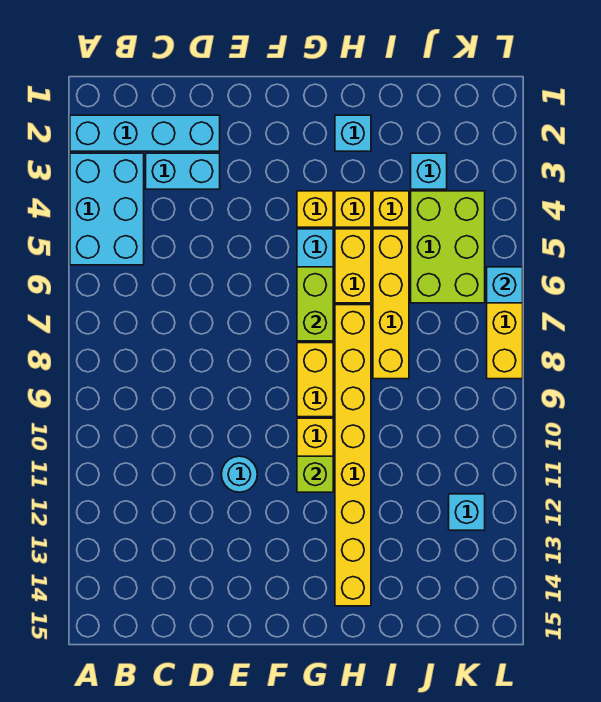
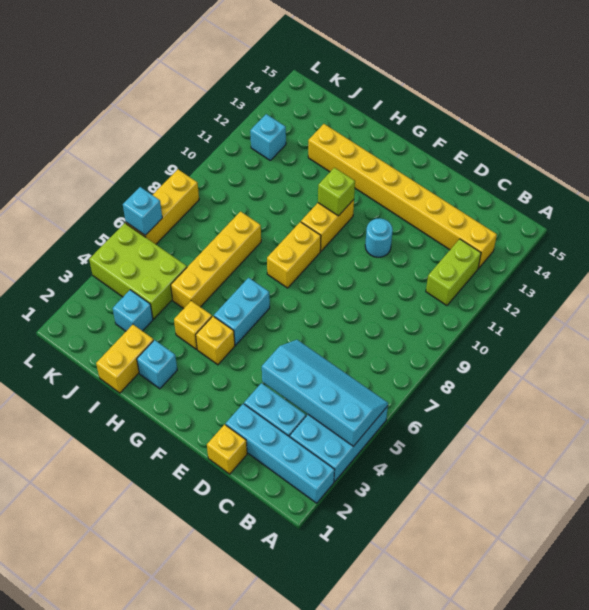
none -> cyan 2x4 slope [262,340,388,446]
lime 1x2 brick [297,267,333,341] -> lime 1x2 brick moved to [426,239,481,306]
yellow 1x2 brick [335,229,371,303] -> yellow 1x2 brick moved to [96,325,154,393]
yellow 1x8 brick [335,305,371,606] -> yellow 1x8 brick turned to [308,124,497,268]
yellow 1x1 brick [373,191,409,227] -> yellow 1x1 brick moved to [207,424,247,474]
lime 2x3 brick [411,191,485,303] -> lime 2x3 brick turned to [89,223,187,319]

